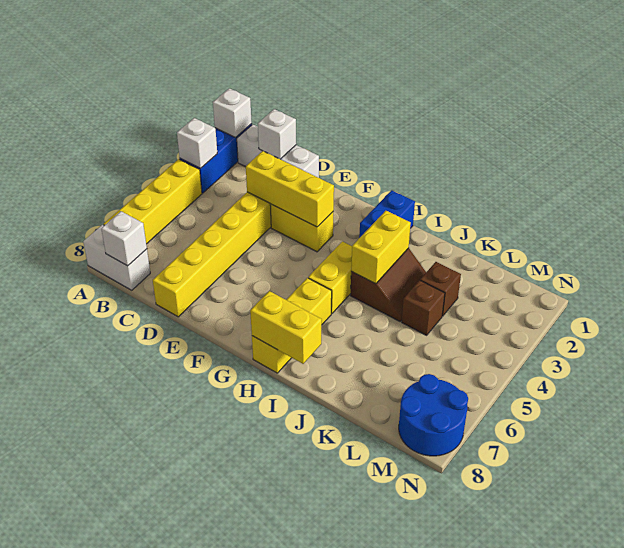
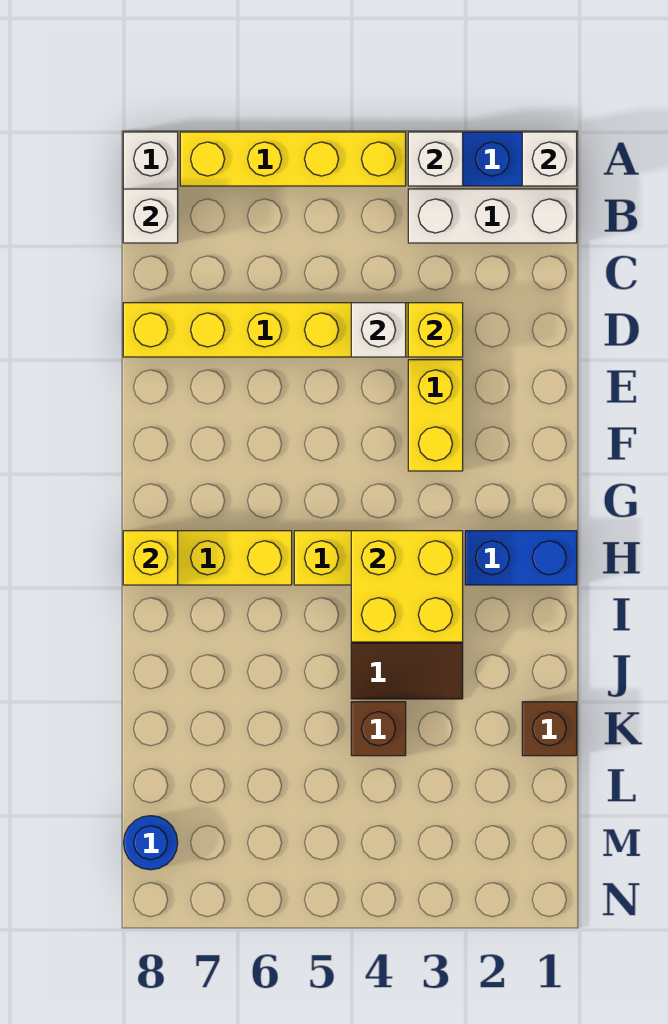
white 1x3 brick [237,124,319,178] -> white 1x3 brick turned to [408,189,577,243]
white 1x1 brick [258,109,296,159] -> white 1x1 brick moved to [351,303,406,357]
yellow 1x3 brick [246,151,334,227] -> yellow 1x1 brick [408,303,463,357]
yellow 1x2 brick [250,291,322,364] -> yellow 1x1 brick [123,531,178,585]
yellow 1x2 brick [351,211,411,284] -> yellow 2x2 brick [351,531,463,642]
brown 1x1 brick [420,262,461,316] -> brown 1x1 brick moved to [522,702,577,756]
blue 2x2 round brick [399,374,468,456] -> blue 1x1 round brick [124,816,178,870]

